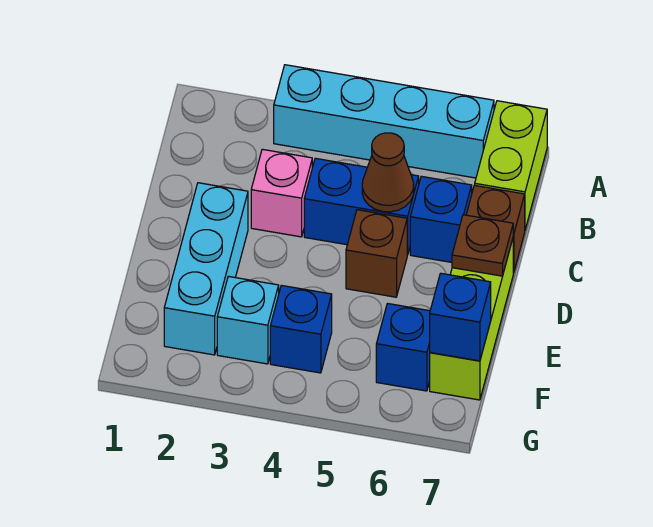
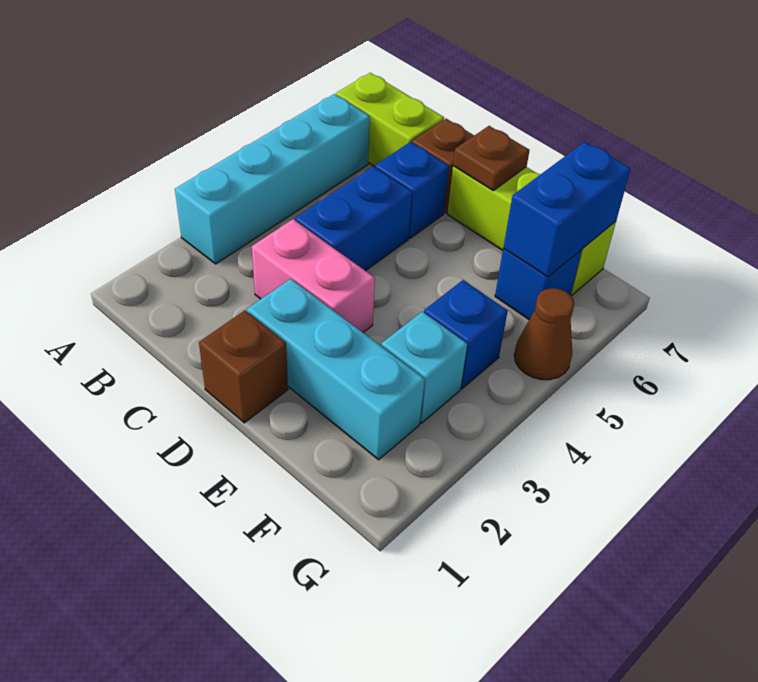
pink 1x1 brick [251,149,312,237] -> pink 1x2 brick [252,219,375,332]
brown 1x1 cone [362,133,414,212] -> brown 1x1 cone moved to [514,288,574,380]
brown 1x1 brick [346,210,407,297] -> brown 1x1 brick moved to [199,310,288,423]
blue 1x1 brick [430,273,491,361] -> blue 1x2 brick [503,142,631,277]

